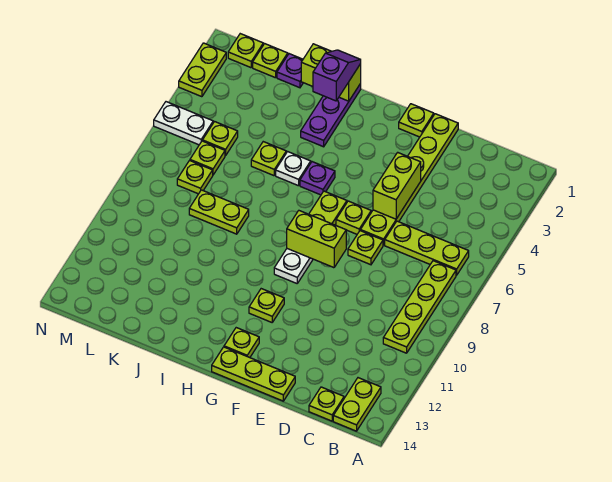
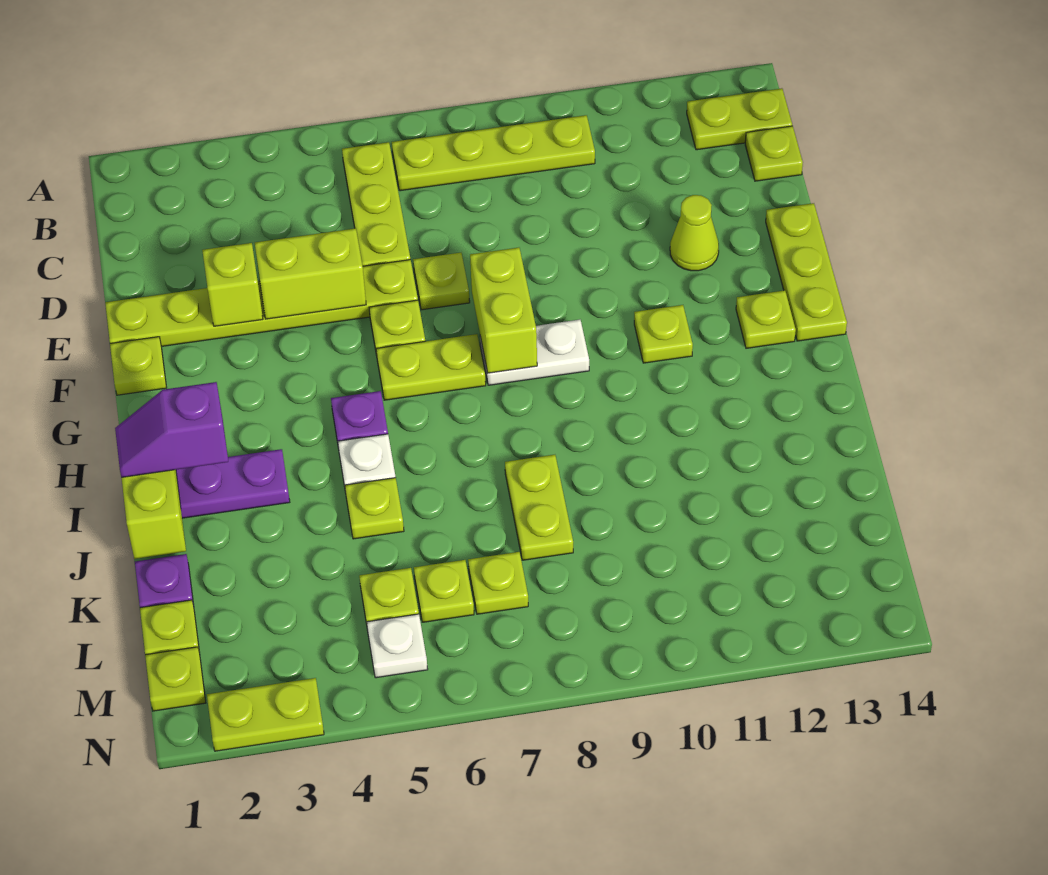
none -> lime 1x1 brick [202,243,263,326]
none -> lime 1x1 cone [670,195,719,271]
white 1x2 plate [154,102,213,145] -> white 1x1 plate [367,614,428,678]

